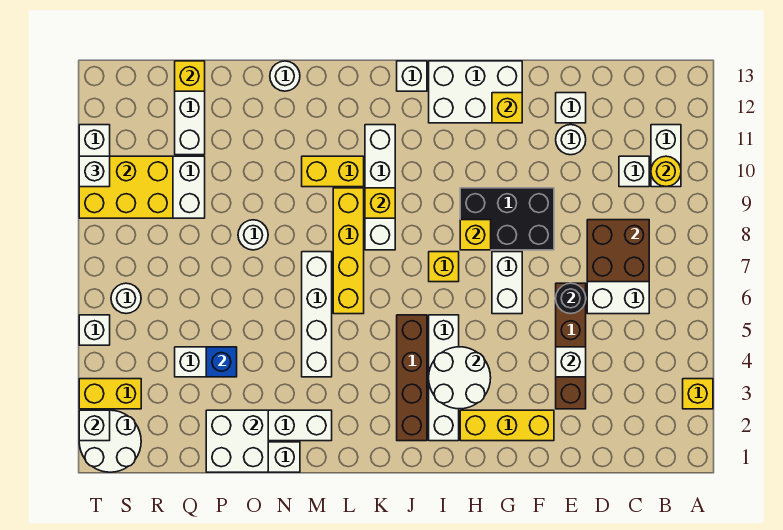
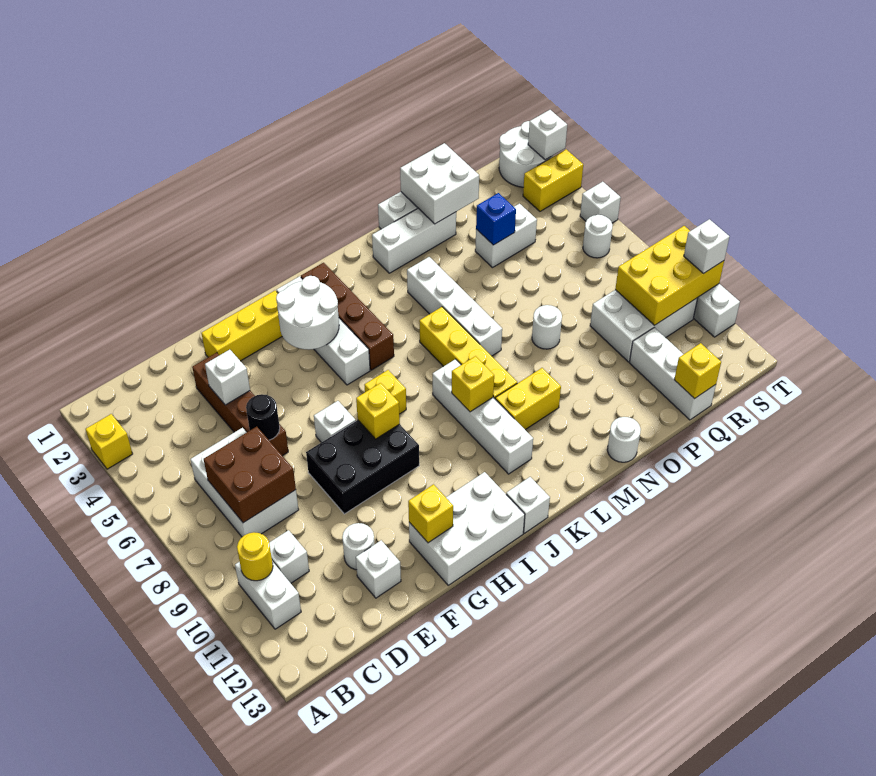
white 1x2 brick [492,252,522,314] -> white 1x1 brick [314,401,356,442]

